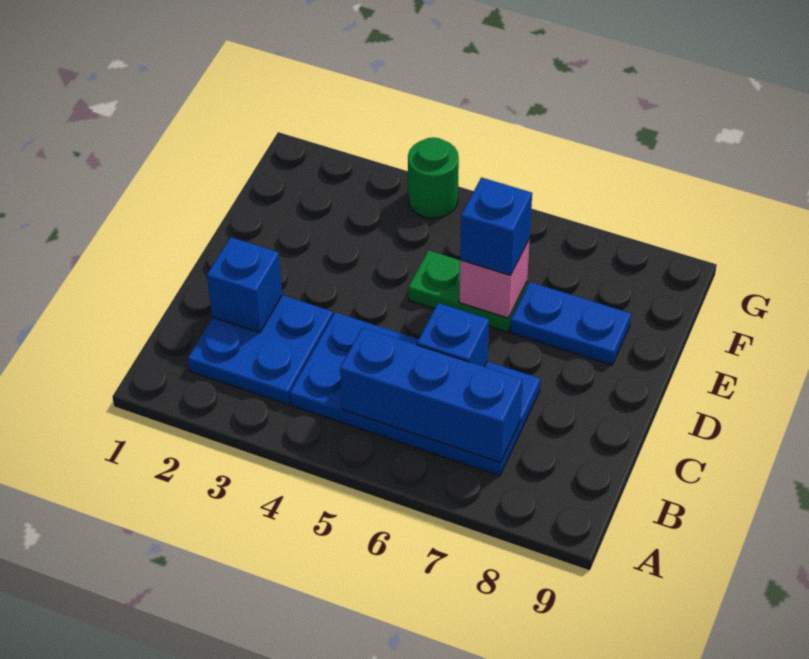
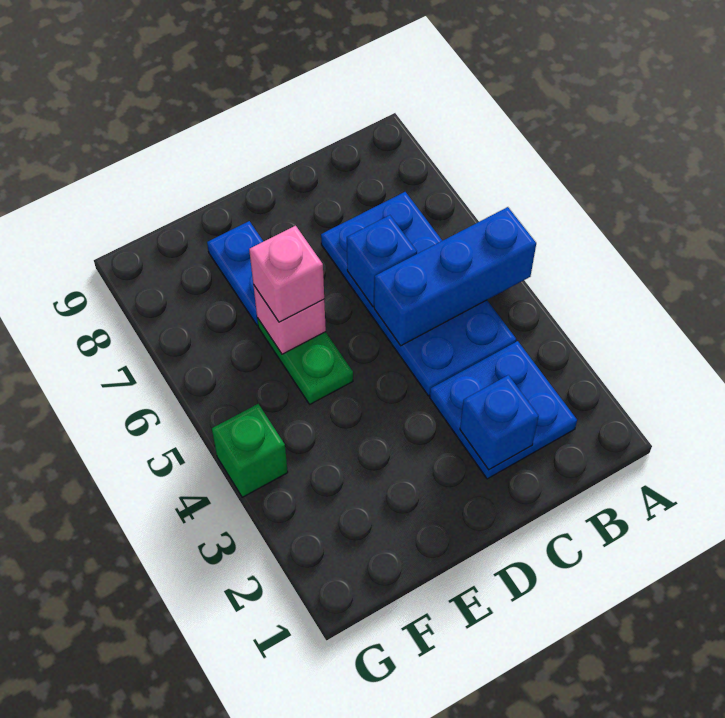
blue 1x3 brick [340,328,523,462] -> blue 1x3 brick turned to [374,207,536,346]
blue 1x1 brick [460,177,532,275] -> pink 1x1 brick [249,226,324,322]
green 1x1 round brick [408,138,459,218] -> green 1x1 brick [212,404,288,497]

